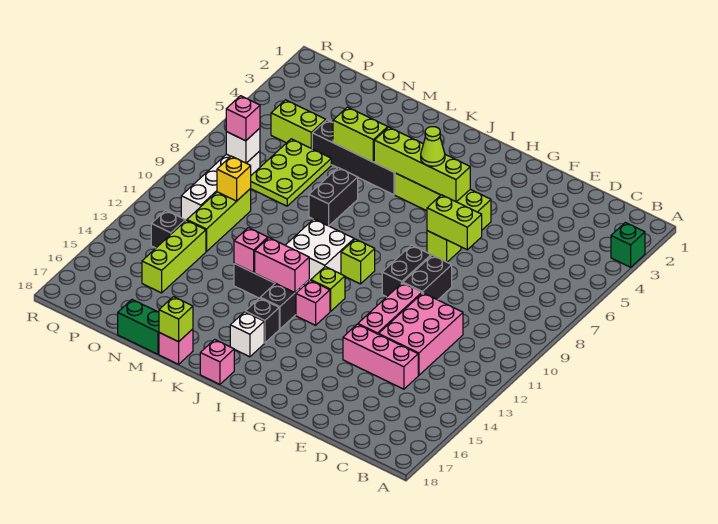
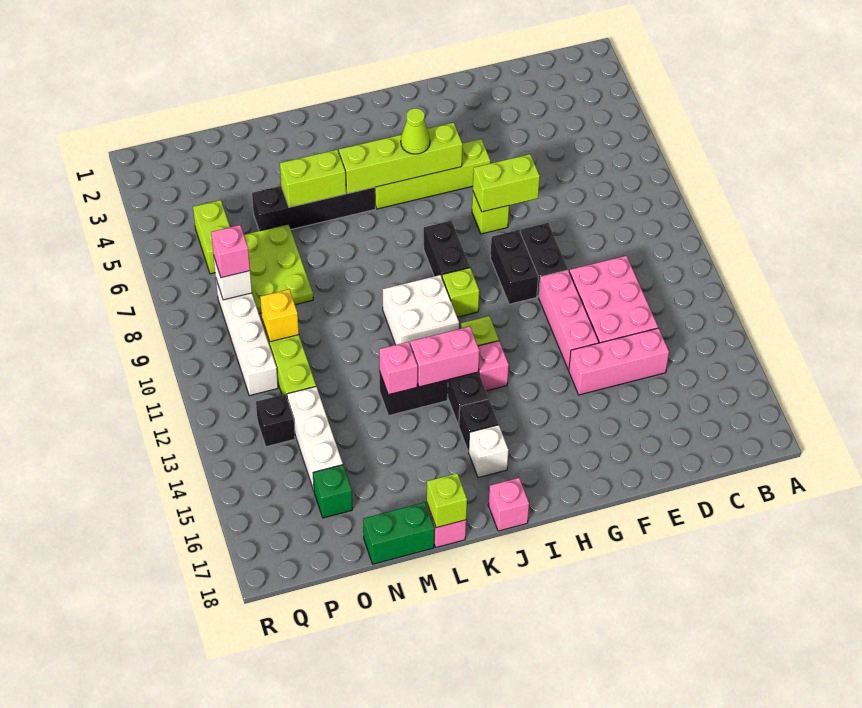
green 1x1 brick [611,222,645,267] -> green 1x1 brick moved to [313,465,352,518]
black 1x2 brick [309,168,358,226] -> black 1x2 brick moved to [424,221,470,276]
lime 1x2 brick [271,100,326,149] -> lime 1x2 brick turned to [193,200,230,274]
lime 1x3 brick [142,220,206,293] -> white 1x3 brick [287,387,343,490]

